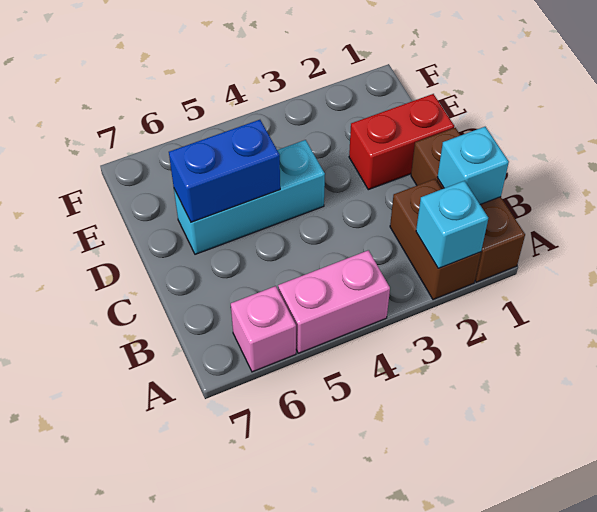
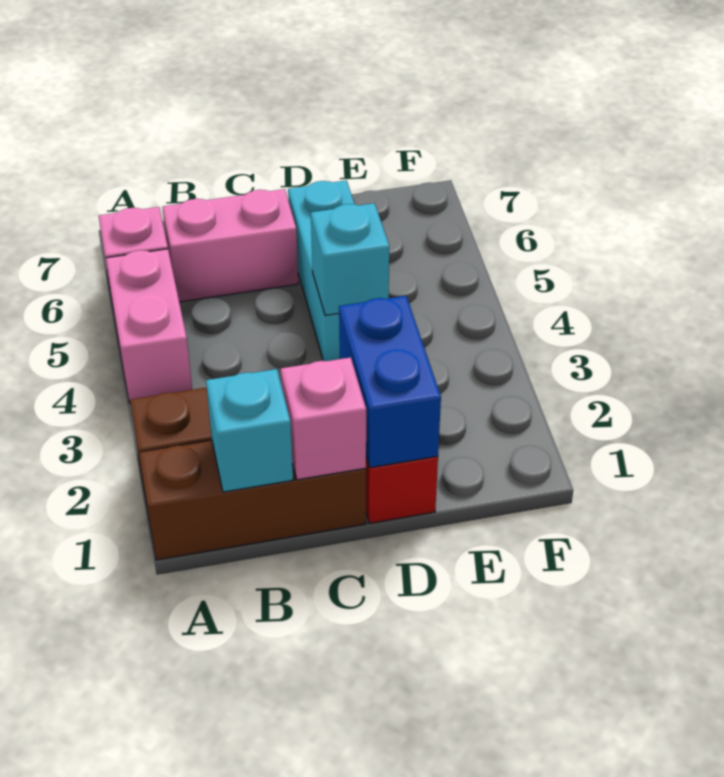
cyan 1x1 brick [416,181,488,268] -> cyan 1x1 brick moved to [311,203,389,316]
none -> pink 1x2 brick [163,189,298,302]
none -> pink 1x1 brick [281,357,366,480]
blue 1x2 brick [169,120,280,222] -> blue 1x2 brick moved to [339,296,441,468]

